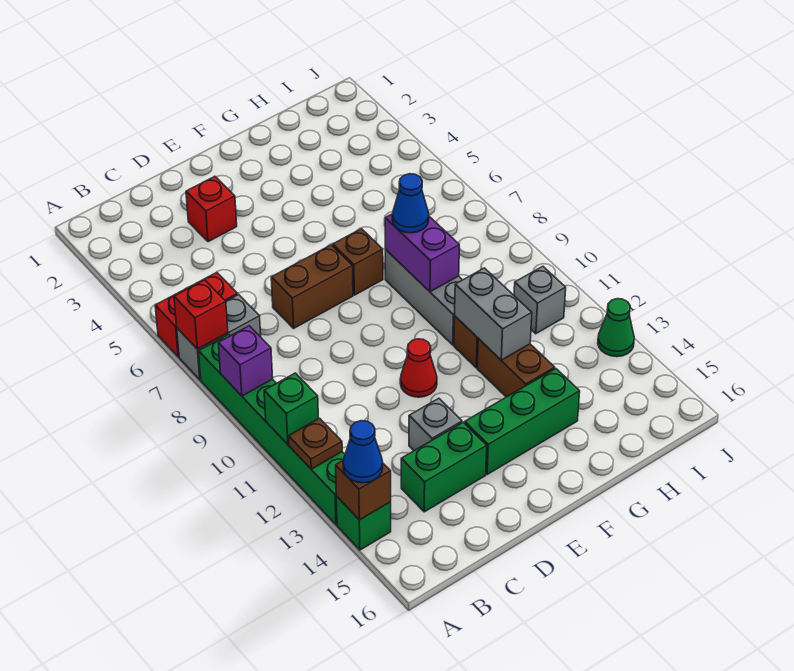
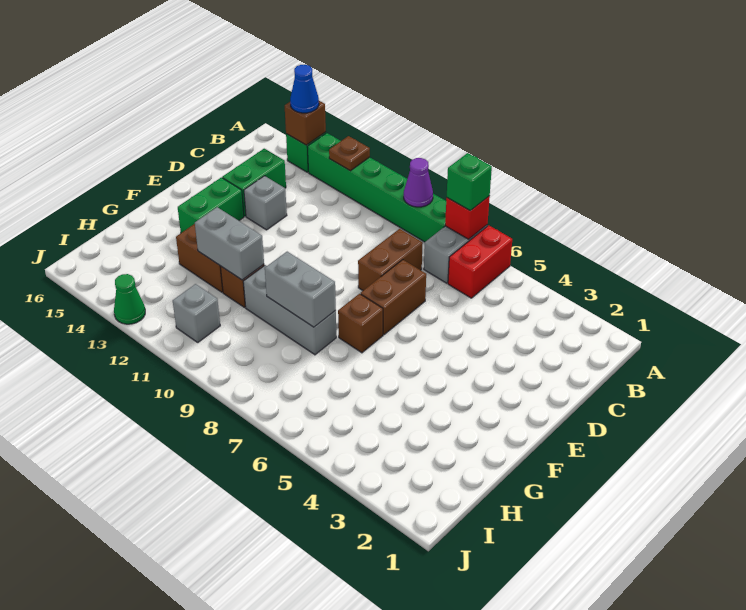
purple 1x1 brick [218,326,273,396] -> purple 1x1 cone [404,158,433,207]
green 1x1 brick [264,373,318,444] -> green 1x1 brick moved to [447,153,492,211]
none -> brown 1x2 brick [358,229,423,290]
red 1x1 brick [186,176,237,242] -> none
red 1x1 cone [400,339,437,397] -> none
green 1x3 brick [465,369,580,474] -> green 1x2 brick [178,177,244,233]
purple 1x2 brick [385,214,459,292] -> grey 1x2 brick [265,252,336,327]
blue 1x1 cone [392,174,429,233] -> none

